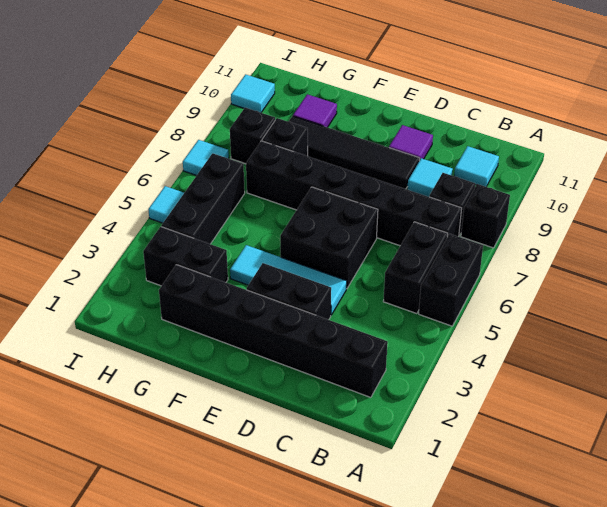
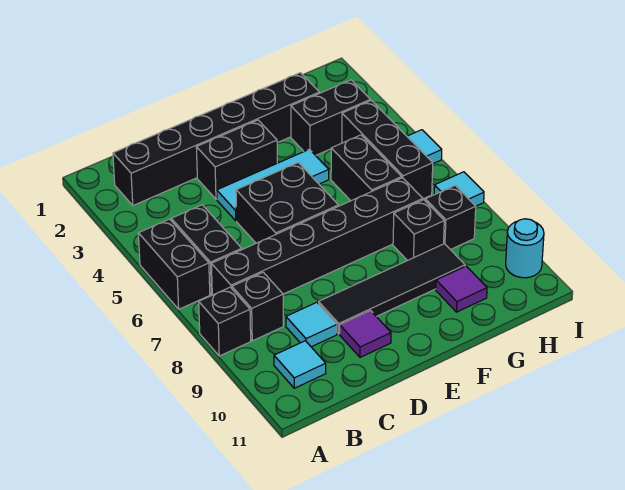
none -> black 1x2 brick [331,135,402,201]
cyan 1x1 tile [231,74,275,113] -> cyan 1x1 round brick [506,219,544,278]

